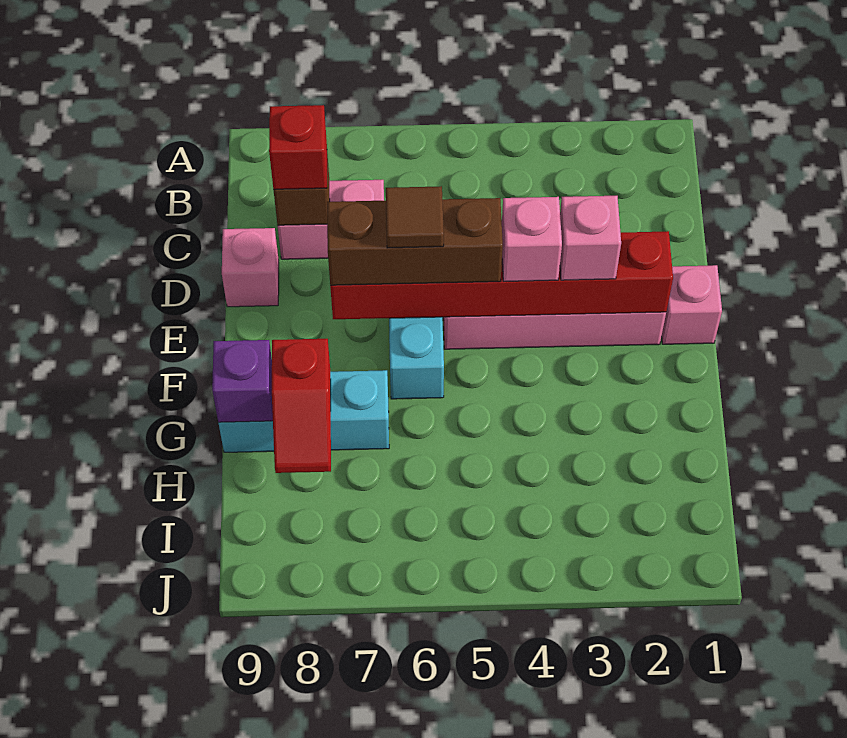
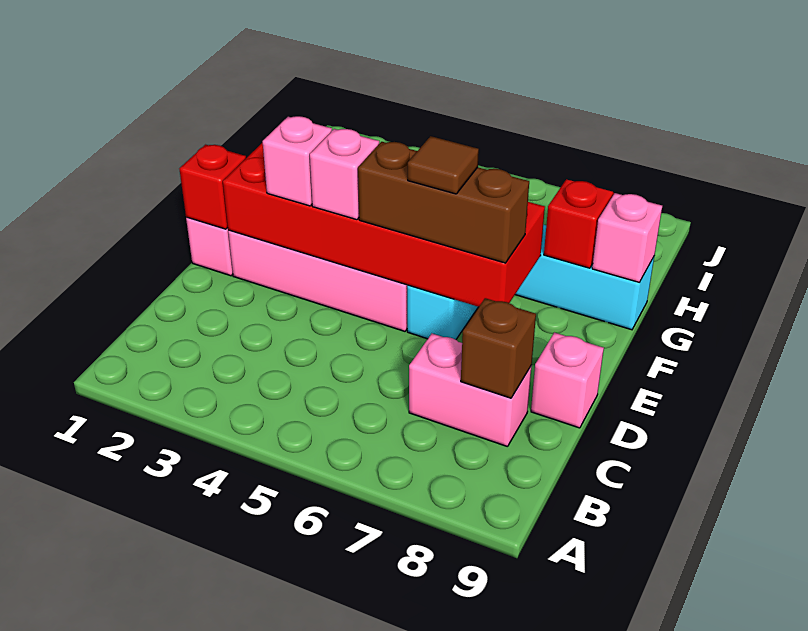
red 1x1 brick [269,105,327,189] -> red 1x1 brick moved to [179,145,246,229]
red 1x6 brick [330,231,673,319] -> red 2x6 brick [223,142,545,307]
purple 1x1 brick [212,340,273,422] -> pink 1x1 brick [592,193,662,282]

